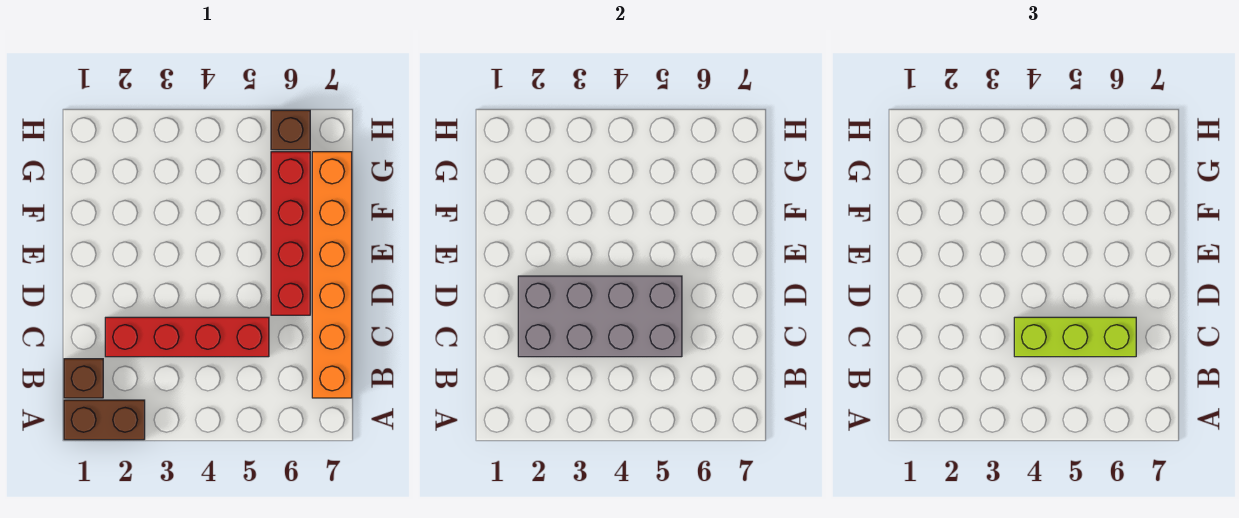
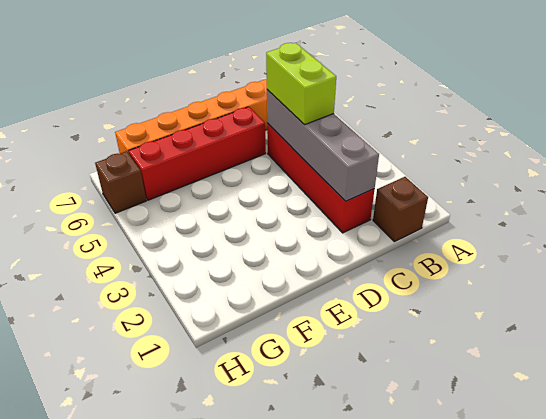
brown 1x2 brick [64,400,145,440] -> none
grey 2x4 brick [518,276,682,357] -> grey 1x4 brick [267,90,379,201]
lime 1x3 brick [1014,317,1136,357] -> lime 1x2 brick [266,43,336,125]

